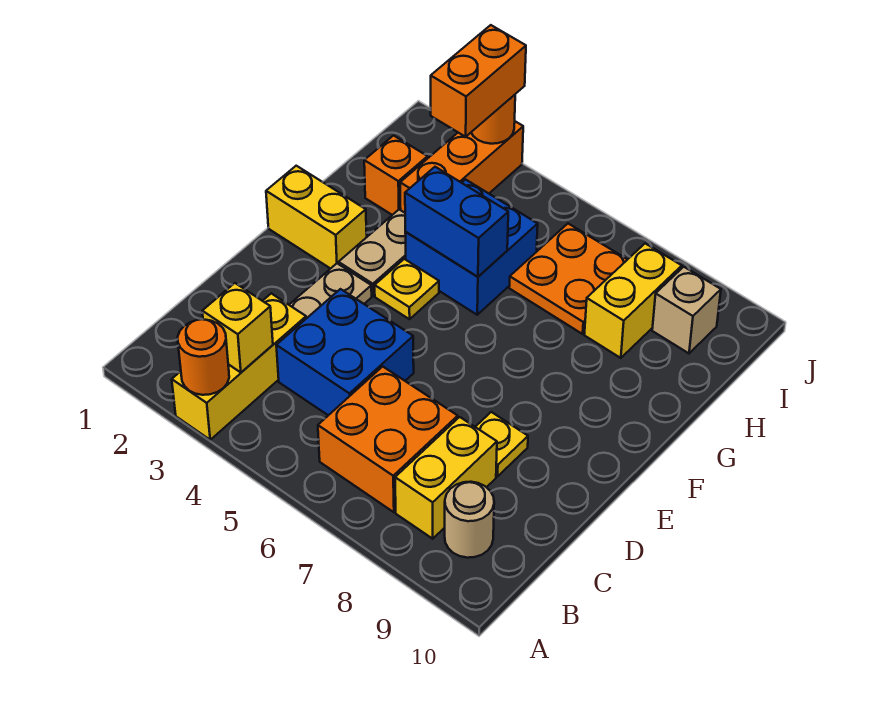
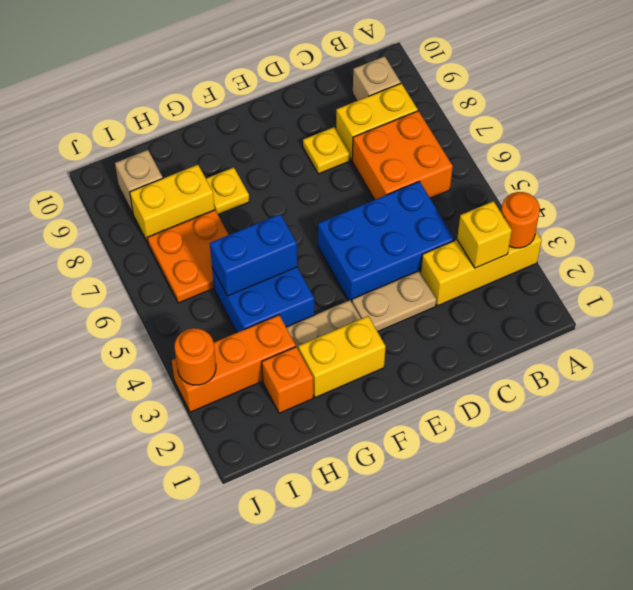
tan 1x1 round brick [445,482,494,558] -> tan 1x1 brick [353,56,401,101]
blue 2x2 brick [276,289,414,415] -> blue 2x3 brick [318,181,455,302]
yellow 1x2 brick [266,166,367,269] -> yellow 1x2 brick turned to [298,316,386,398]
yellow 1x1 plate [375,259,439,319] -> yellow 1x1 plate moved to [206,167,249,215]
blue 1x2 brick [405,167,508,277] -> blue 1x2 brick turned to [210,214,297,296]
orange 1x2 brick [431,25,526,137] -> none

